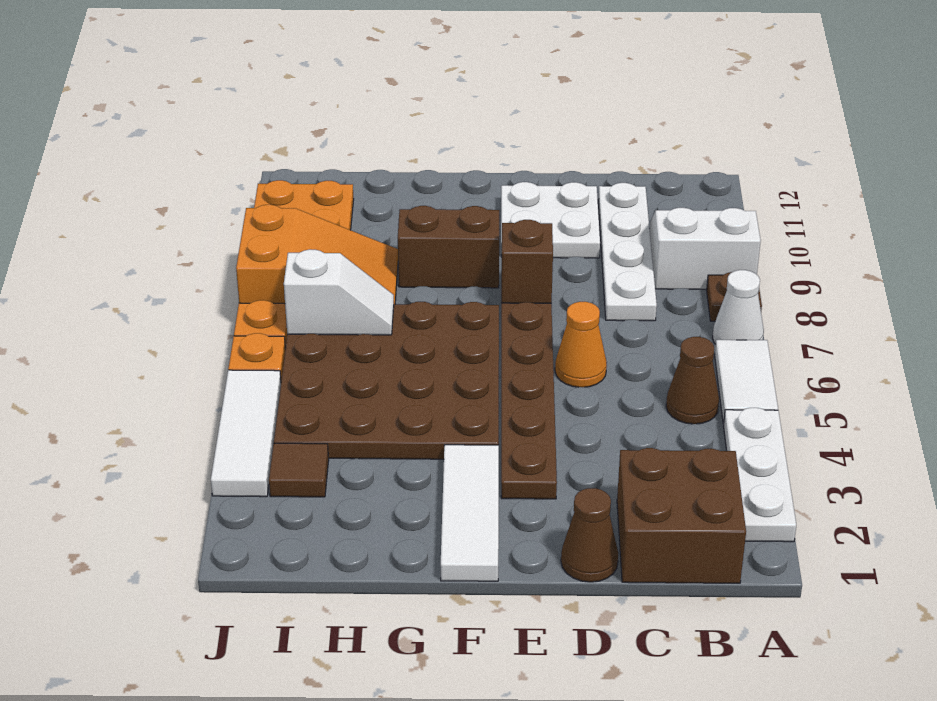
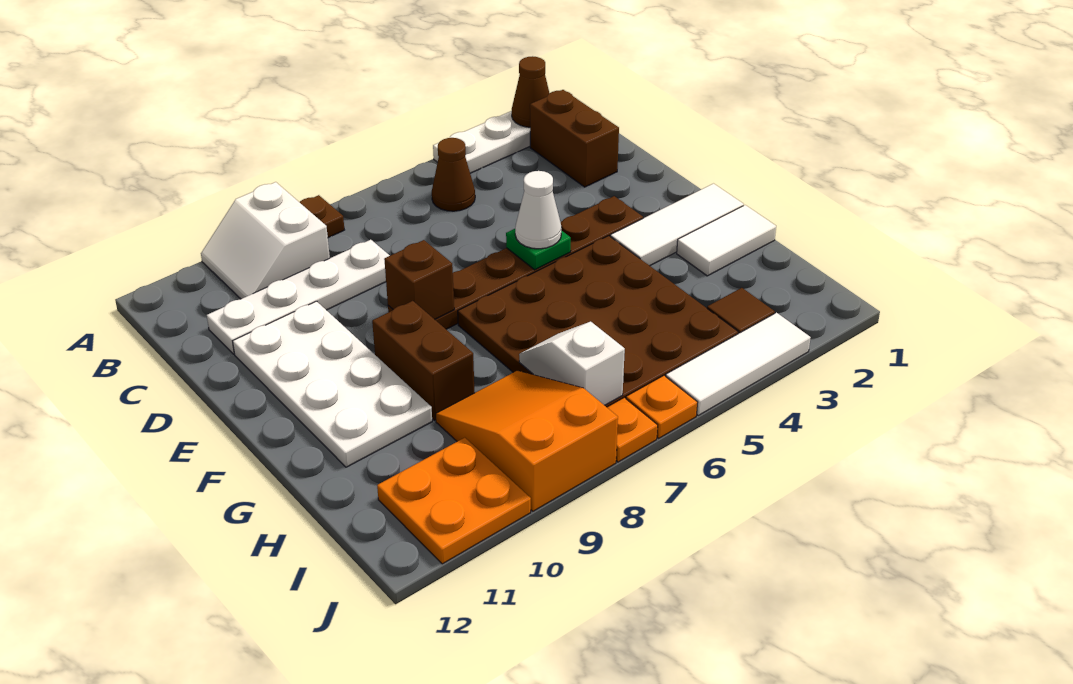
white 1x2 tile [715,340,778,424] -> white 1x2 tile moved to [677,205,776,276]
white 1x1 cone [713,270,764,344] -> white 1x1 cone moved to [515,171,561,249]
brown 2x2 brick [617,448,746,583] -> brown 1x2 brick [530,90,619,187]
brown 1x1 cone [561,488,618,582] -> brown 1x1 cone moved to [512,56,549,127]
orange 1x1 cone [555,302,607,387] -> none
white 2x2 plate [501,182,600,258] -> white 2x4 plate [233,301,432,467]
none -> green 1x1 plate [506,229,571,270]

